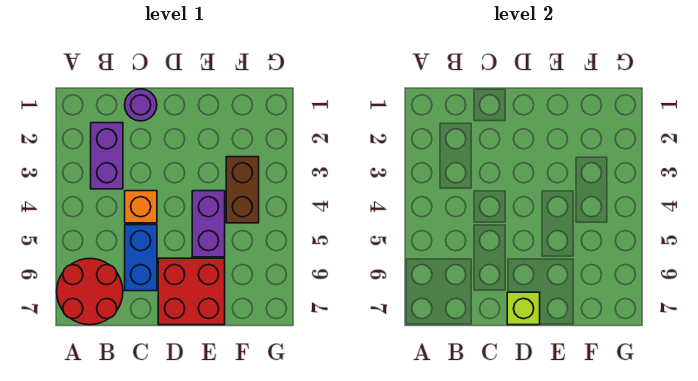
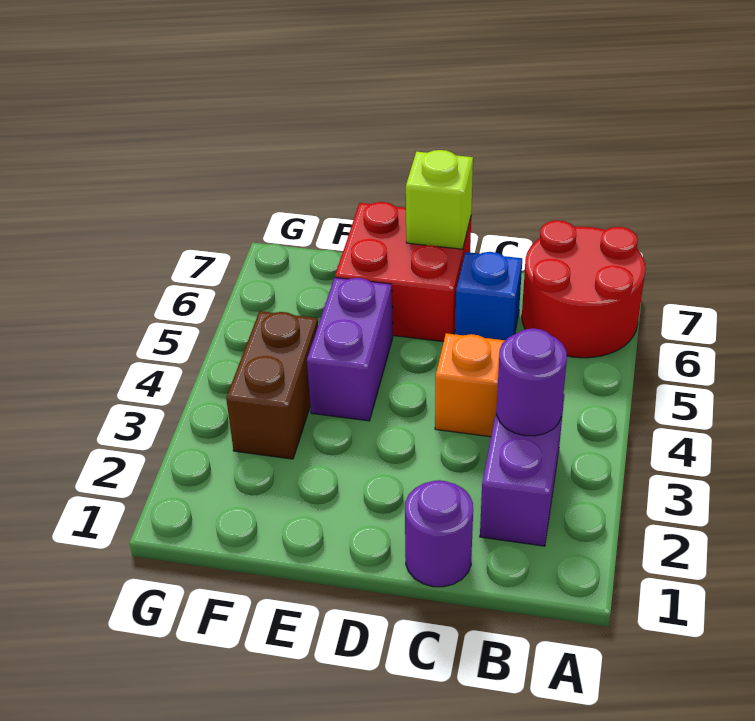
none -> purple 1x1 round brick [497,328,567,436]
blue 1x2 brick [125,225,157,291] -> blue 1x1 brick [455,252,522,340]

